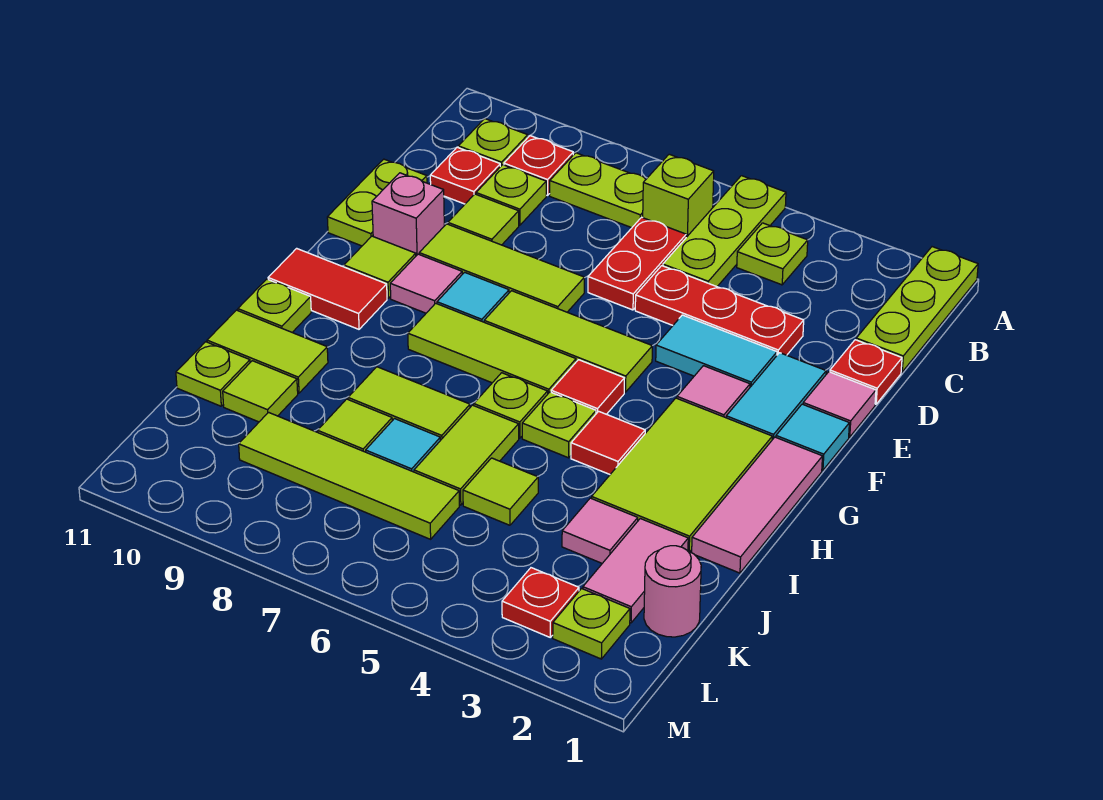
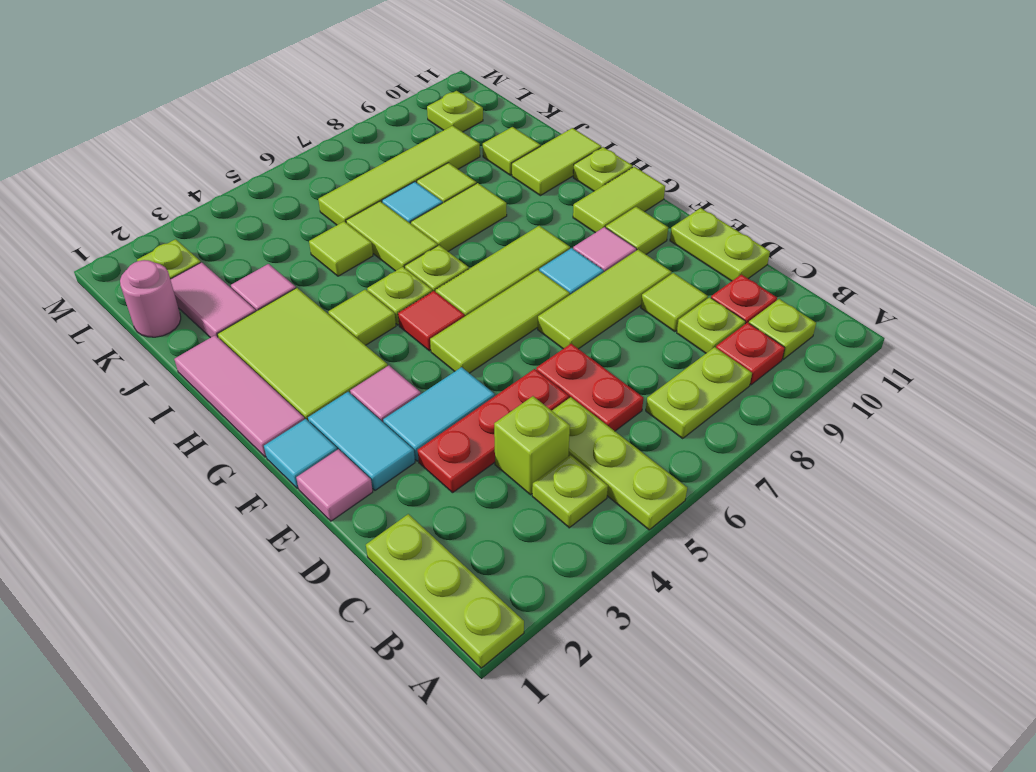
lime 1x1 brick [643,154,714,237] -> lime 1x1 brick moved to [494,396,570,495]
red 1x1 plate [830,340,902,404] -> none
pink 1x1 brick [372,173,444,256] -> none
red 1x2 tile [268,248,387,329] -> lime 1x2 tile [573,167,665,233]
red 1x1 tile [571,411,645,474] -> lime 1x1 tile [328,289,396,345]
lime 1x1 plate [176,342,250,406] -> lime 1x1 plate moved to [427,91,483,132]
red 1x1 plate [502,568,579,637] -> none

